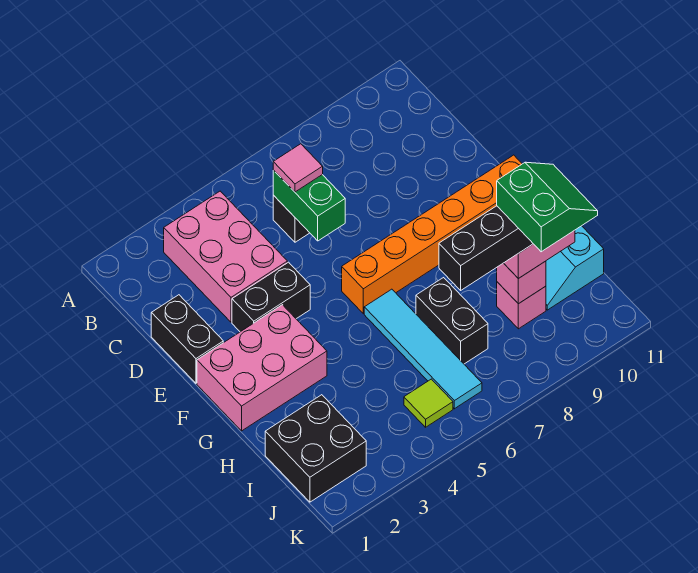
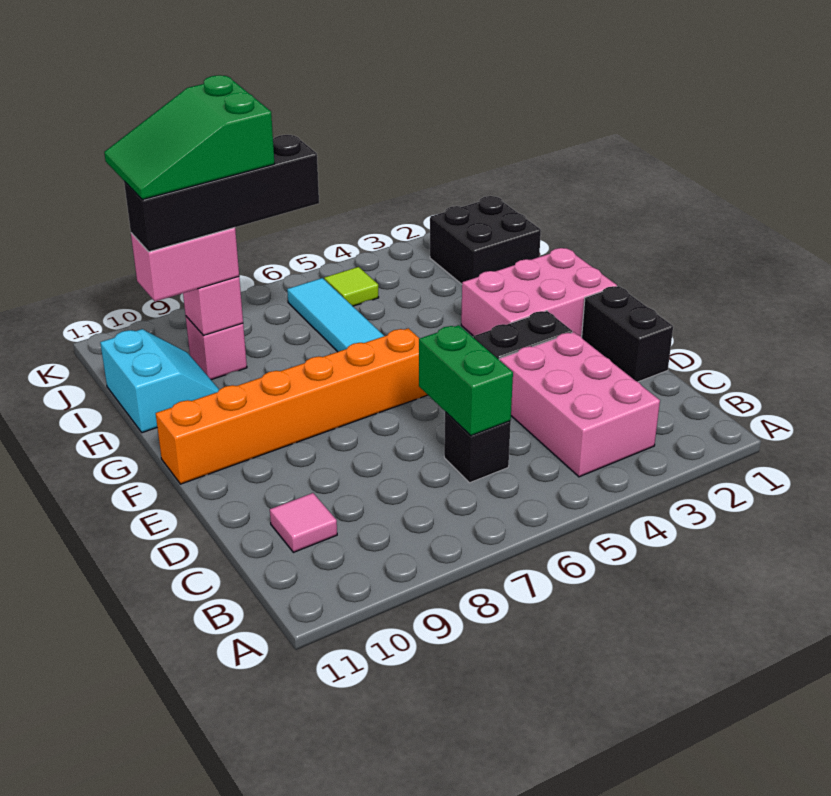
pink 1x1 tile [273,144,323,192] -> pink 1x1 tile moved to [270,493,337,552]
black 1x2 brick [416,278,488,364] -> none
green 2x2 slope [497,162,598,252] -> green 2x3 slope [104,75,275,200]

